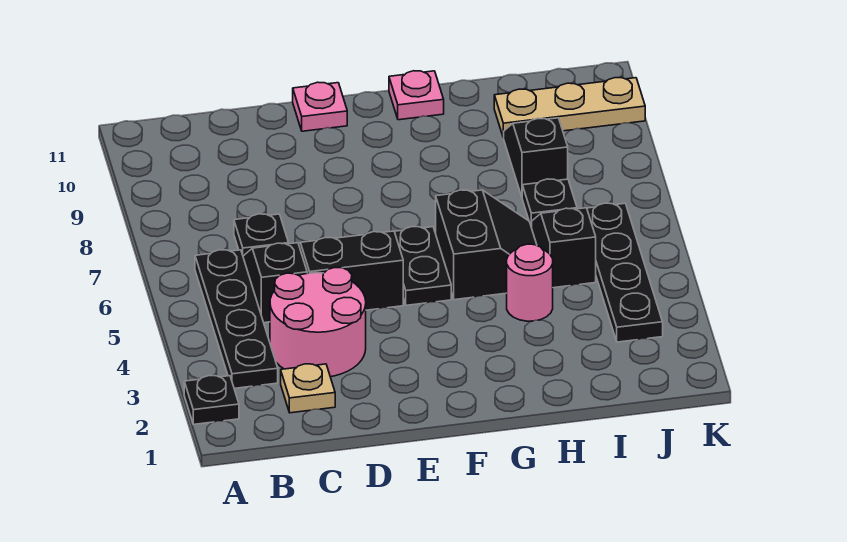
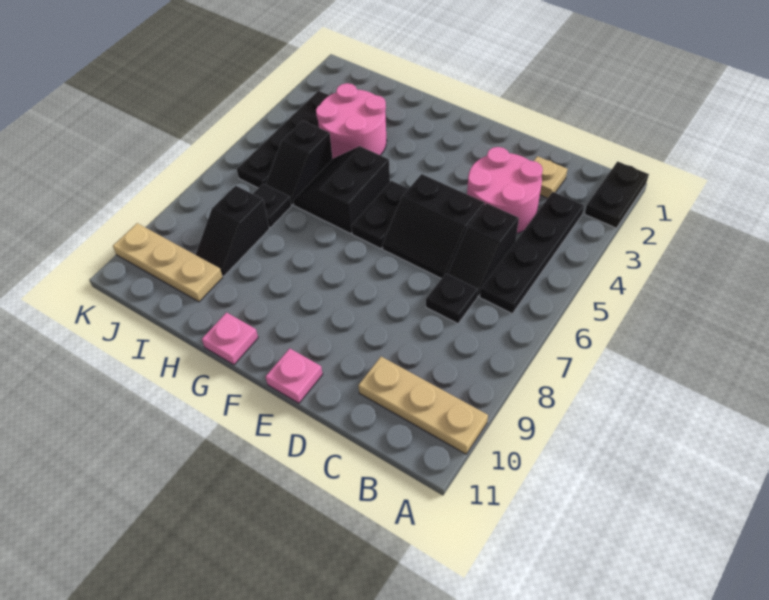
black 1x1 plate [184,376,239,424] -> black 1x2 plate [585,161,649,228]
none -> tan 1x3 plate [358,357,488,454]
pink 1x1 round brick [507,244,553,321] -> pink 2x2 round brick [316,83,387,158]

